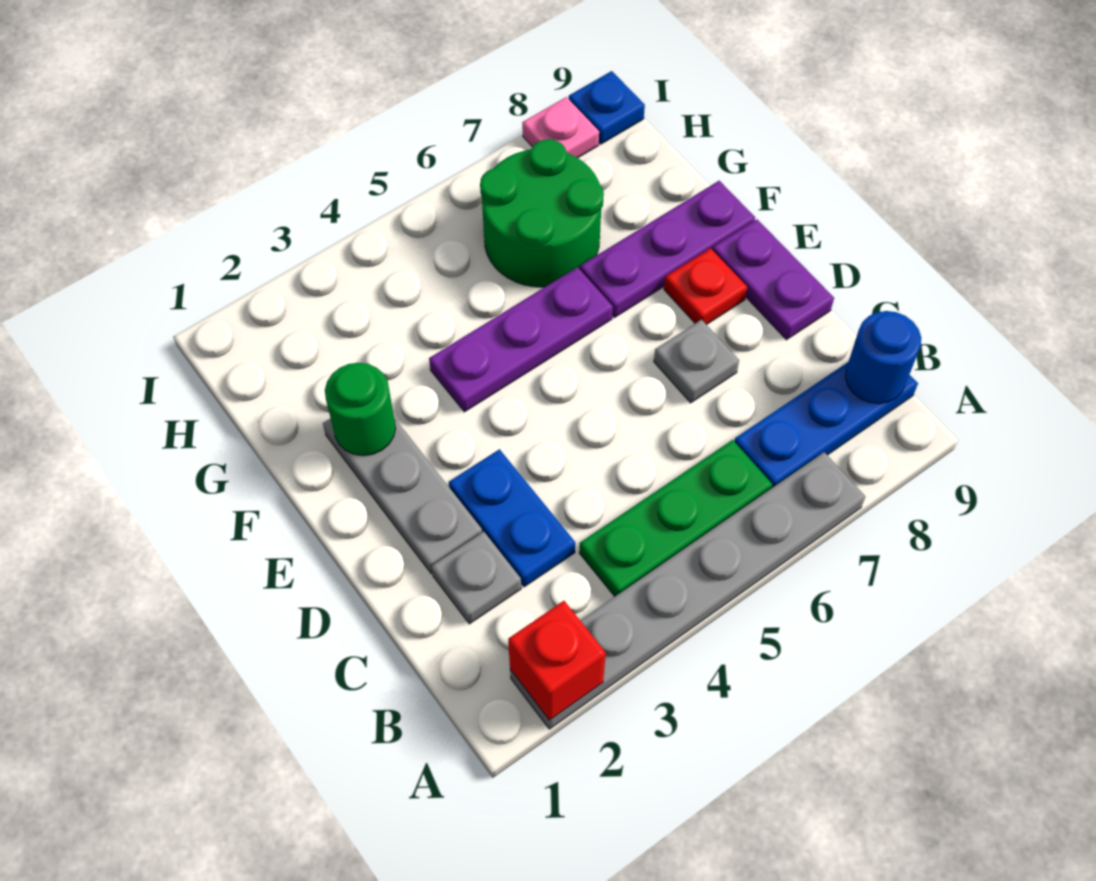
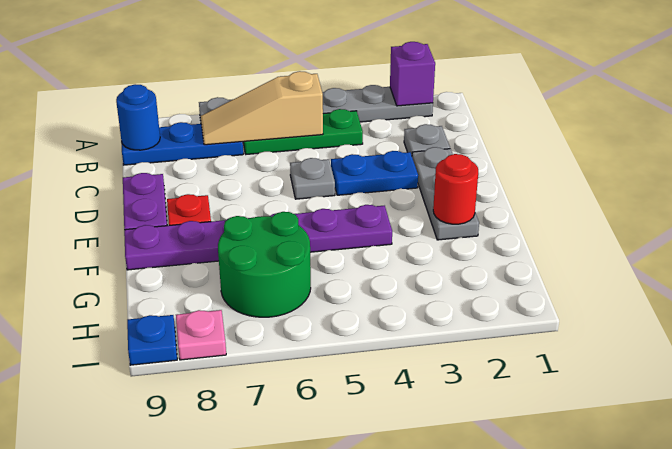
red 1x1 brick [508,601,606,720] -> purple 1x1 brick [390,42,435,106]
none -> tan 1x3 slope [201,71,323,145]
blue 1x2 plate [449,449,575,587] -> blue 1x2 plate turned to [331,151,418,195]
grey 1x1 plate [654,320,739,403] -> grey 1x1 plate moved to [290,158,335,199]
green 1x1 round brick [325,363,396,456] -> red 1x1 round brick [433,154,478,224]

